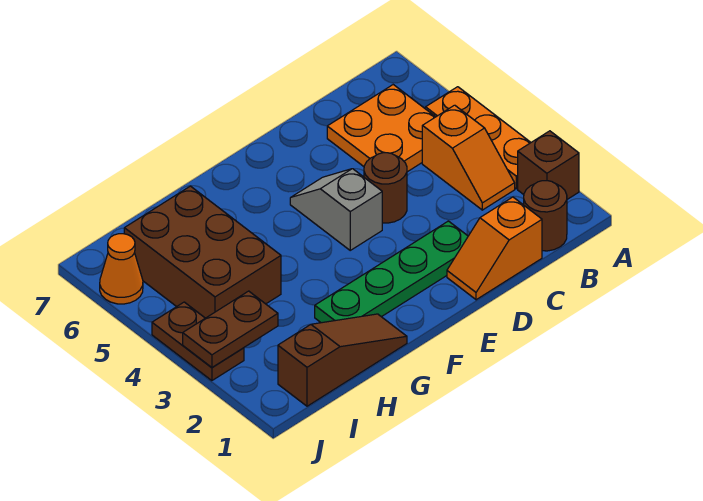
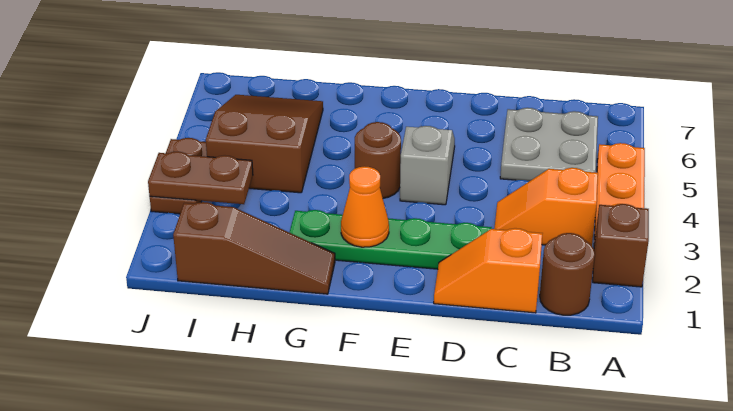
orange 1x2 slope [422,105,515,210] -> orange 1x2 slope turned to [494,168,598,246]
orange 2x2 plate [327,85,435,172] -> grey 2x2 plate [500,108,598,181]
brown 1x1 round brick [364,153,407,223] -> brown 1x1 round brick moved to [355,122,401,198]
brown 2x3 brick [124,186,281,318] -> brown 2x3 slope [206,95,323,193]
orange 1x1 cone [100,234,143,304] -> orange 1x1 cone moved to [341,166,389,247]

